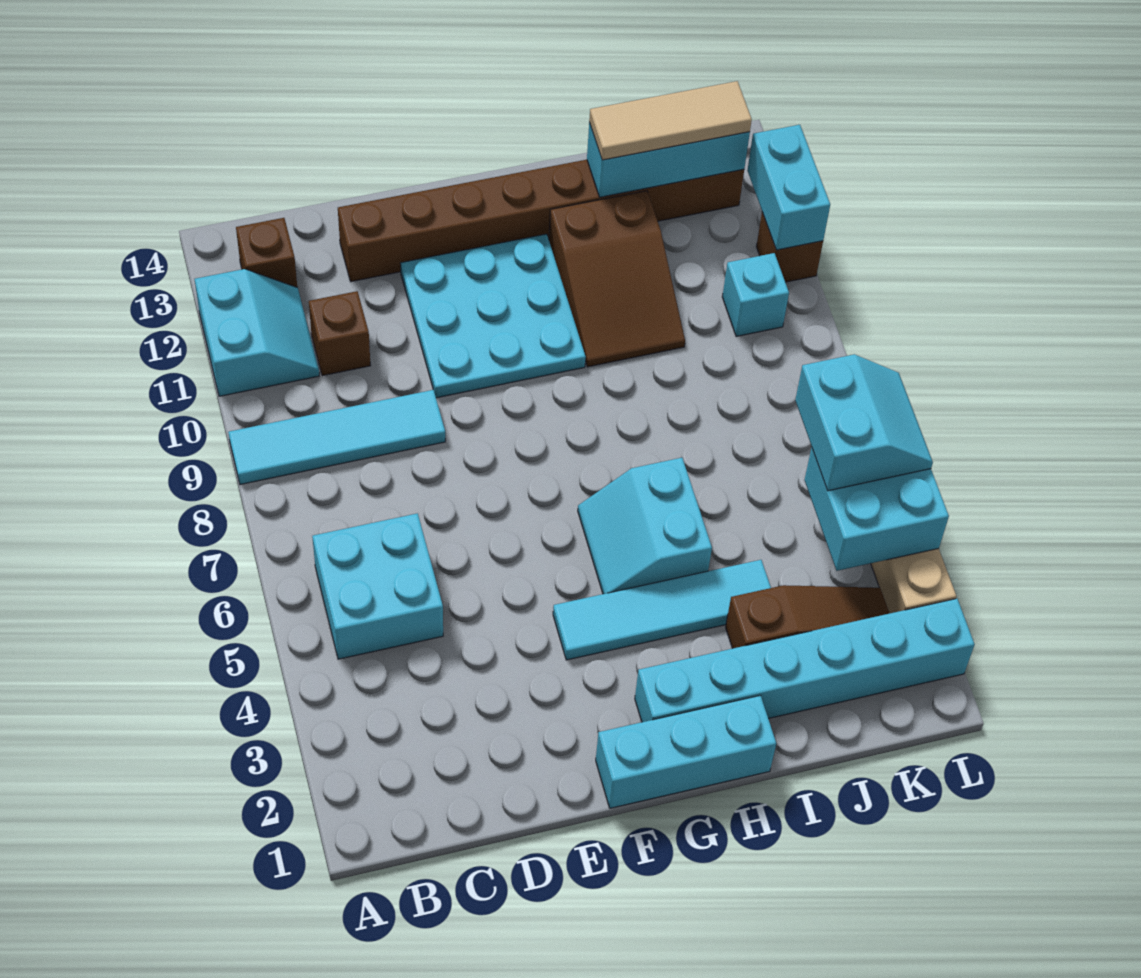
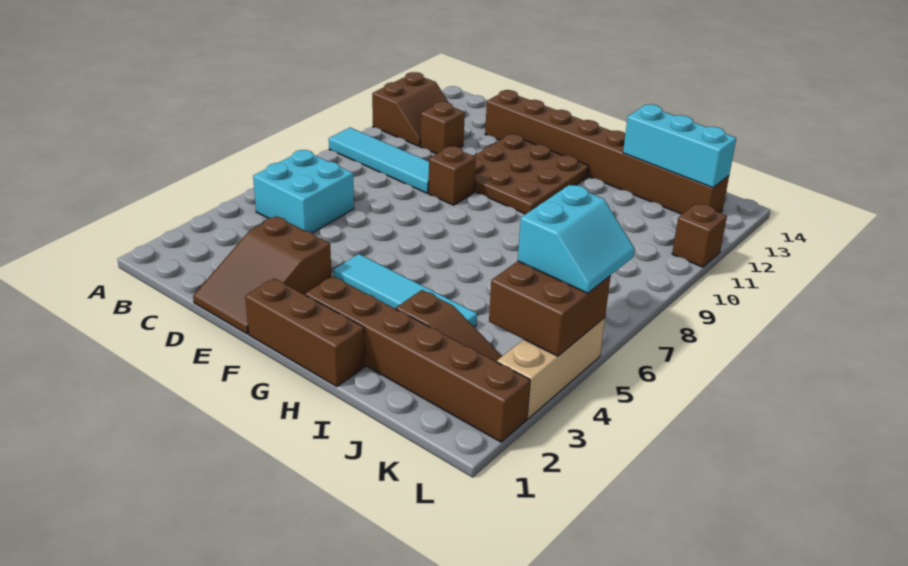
cyan 2x2 slope [194,269,319,396] -> brown 2x2 slope [372,72,448,146]
brown 1x1 brick [236,218,297,287] -> brown 1x1 brick moved to [428,146,476,205]
cyan 3x3 plate [400,234,586,398] -> brown 3x3 plate [474,134,589,214]
cyan 1x3 brick [596,695,776,808] -> brown 1x3 brick [245,278,365,387]
cyan 1x6 brick [635,599,975,722] -> brown 1x6 brick [305,276,530,442]
cyan 2x2 slope [578,458,712,594] -> none
brown 2x3 slope [549,191,685,367] -> brown 2x3 slope moved to [193,216,331,334]
tan 1x3 tile [589,81,752,160] -> none
cyan 2x2 brick [805,447,949,571] -> brown 2x2 brick [489,261,611,356]
cyan 1x1 brick [722,253,789,336] -> none
cyan 1x2 brick [747,125,830,250] -> none

